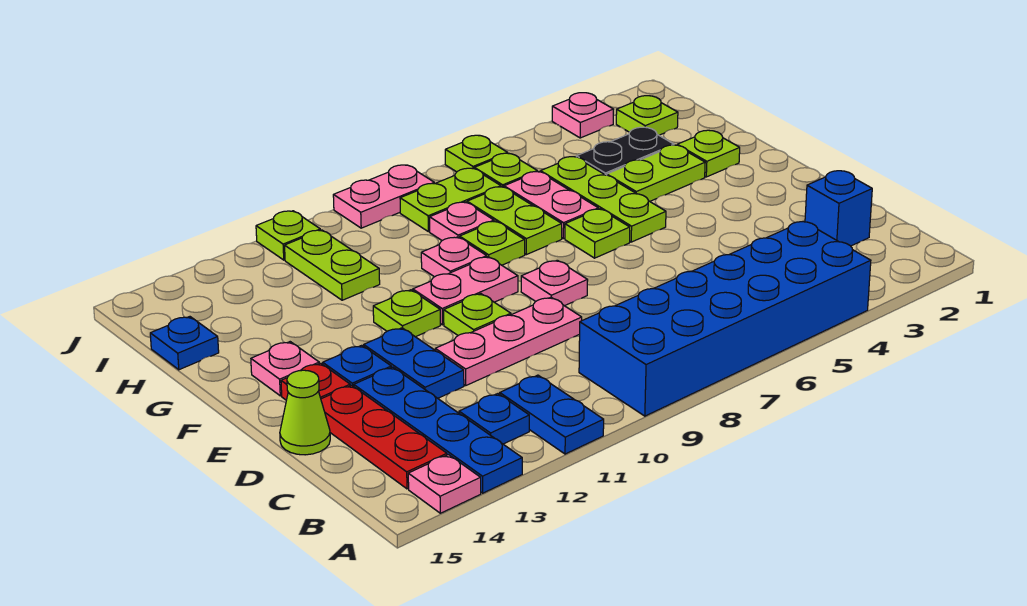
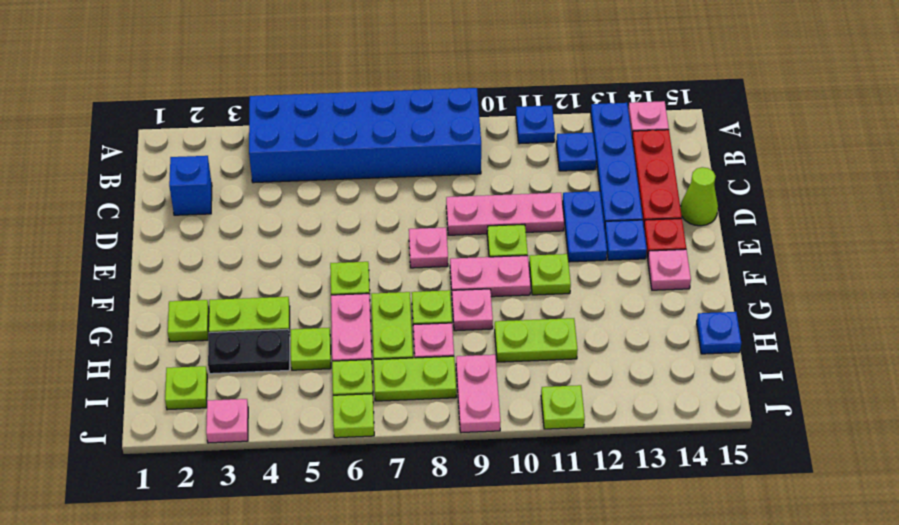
blue 1x2 plate [500,375,604,454] -> blue 1x1 plate [516,106,555,144]
lime 1x3 plate [540,157,666,242] -> lime 1x1 plate [291,328,331,370]
lime 1x2 plate [285,230,380,300] -> lime 1x2 plate turned to [495,318,578,362]
pink 1x2 plate [333,165,434,228] -> pink 1x2 plate turned to [456,355,500,433]

